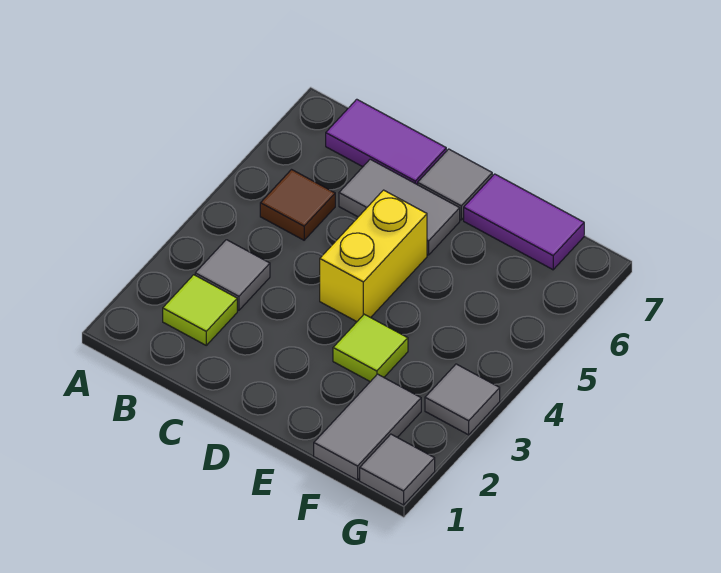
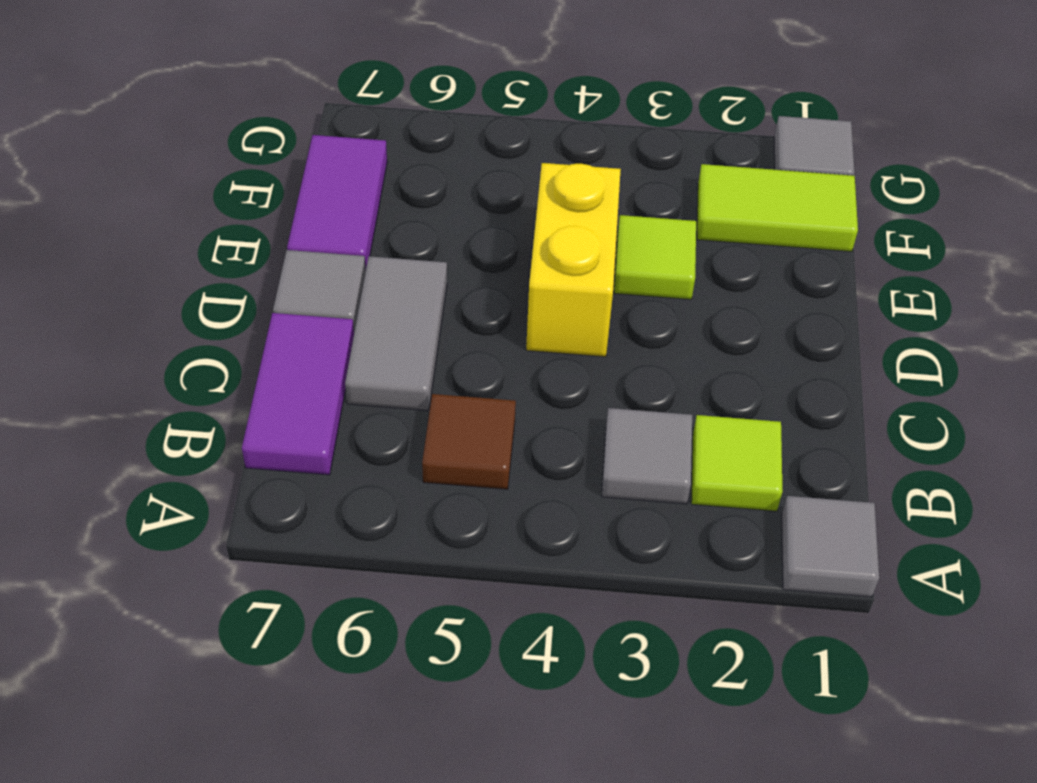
yellow 1x2 brick [320,190,427,322] -> yellow 1x2 brick turned to [526,163,621,357]
grey 1x2 tile [314,374,421,480] -> lime 1x2 tile [697,164,858,252]
grey 1x1 tile [425,364,500,435] -> grey 1x1 tile moved to [782,496,879,597]

